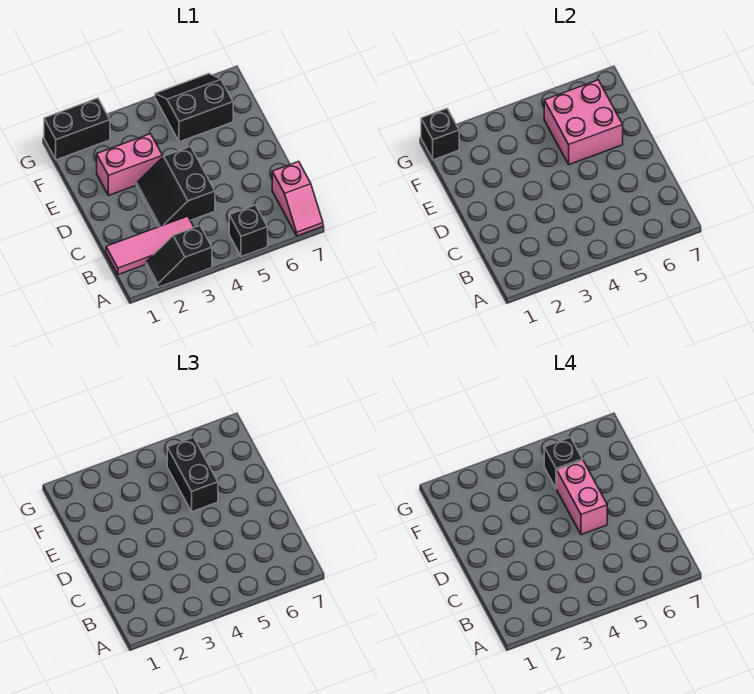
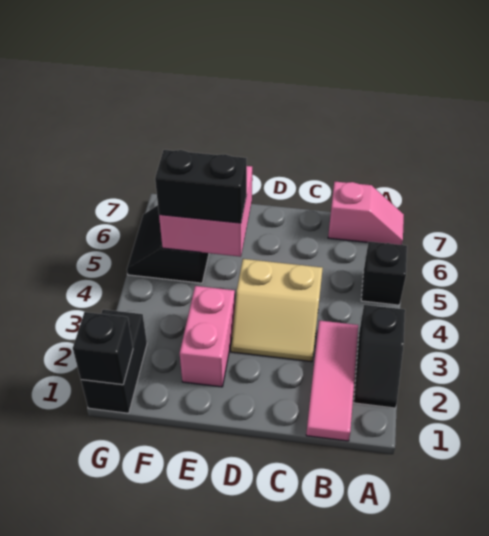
black 2x2 slope [137,146,215,227] -> tan 2x2 slope [231,259,323,362]
pink 1x2 brick [557,460,607,535] -> none
black 1x1 brick [544,437,583,489] -> none

